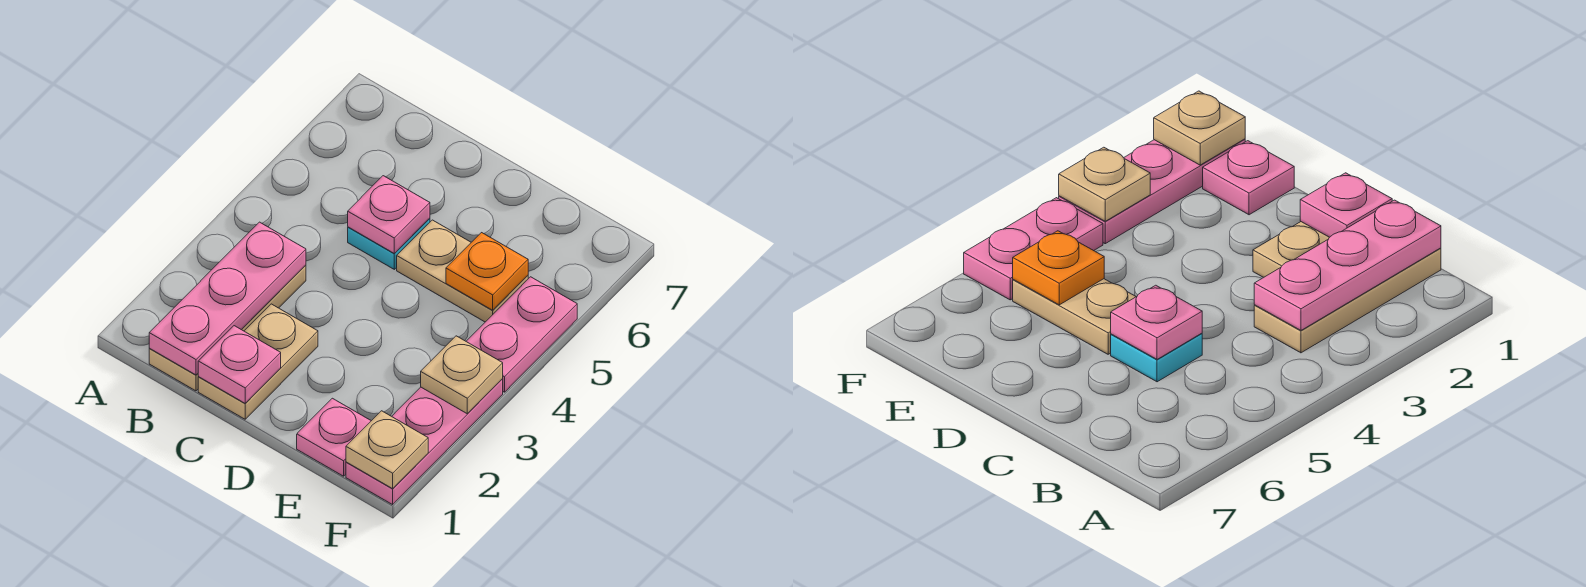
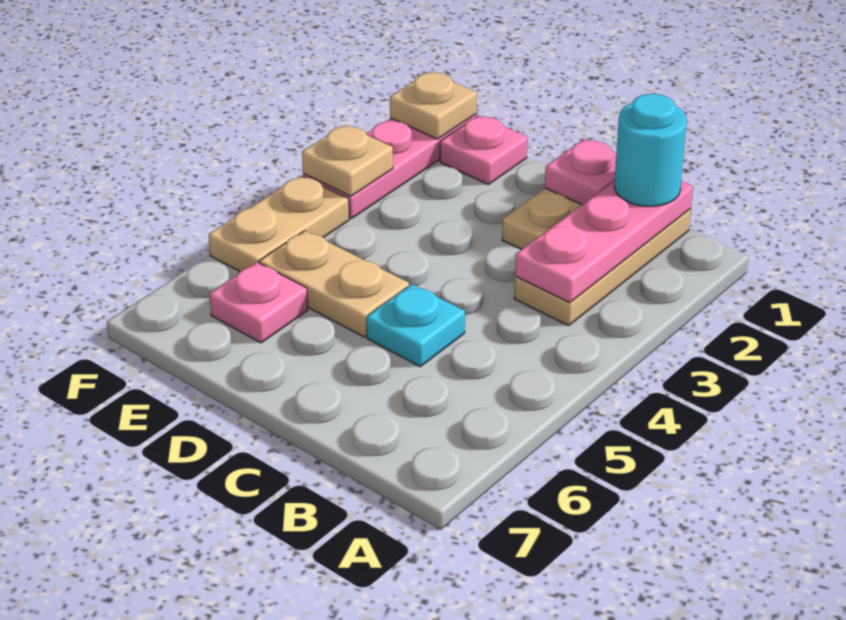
none -> cyan 1x1 round brick [614,94,687,207]
pink 1x1 plate [348,176,430,254] -> pink 1x1 plate moved to [209,262,308,343]
orange 1x1 plate [446,233,528,310] -> none
pink 1x2 plate [466,277,577,392] -> tan 1x2 plate [209,176,349,271]

